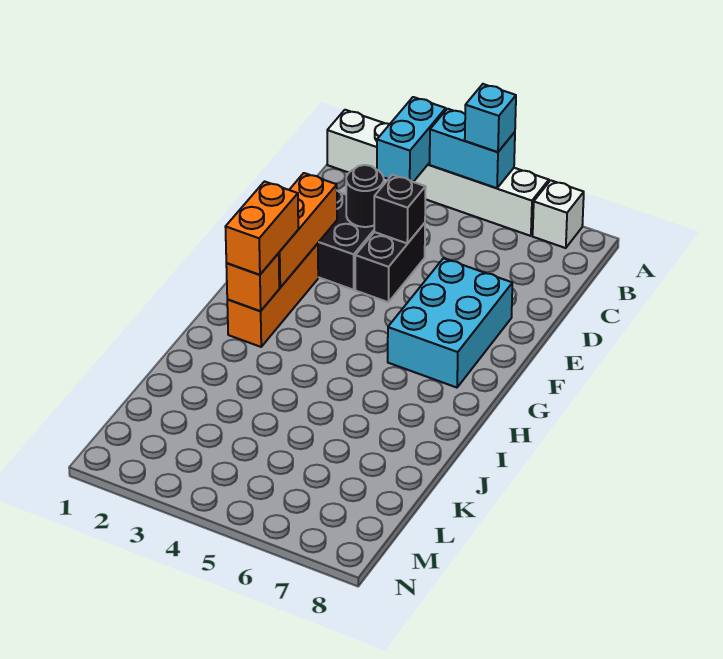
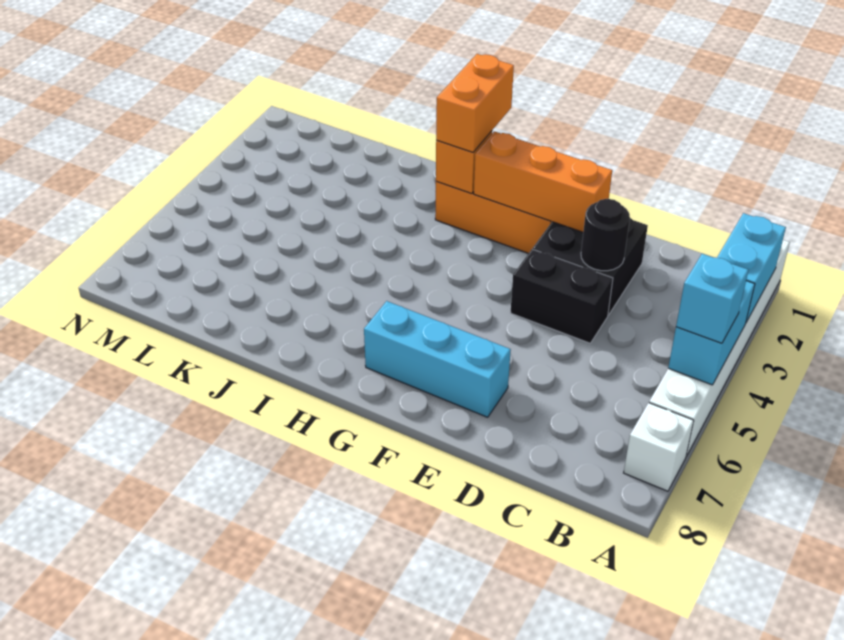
cyan 1x2 brick [377,97,446,182] -> cyan 1x2 brick turned to [717,213,786,322]
black 1x1 brick [374,175,426,244] -> none
cyan 2x3 brick [388,258,512,388] -> cyan 1x3 brick [364,301,511,417]
orange 1x2 brick [225,181,298,275] -> orange 1x2 brick turned to [436,54,514,152]

